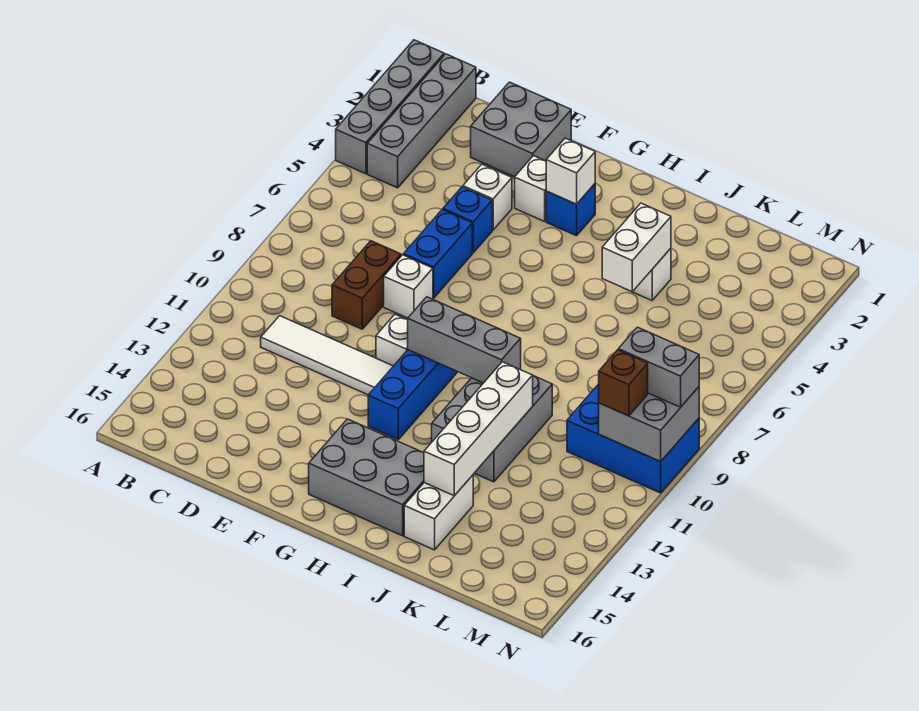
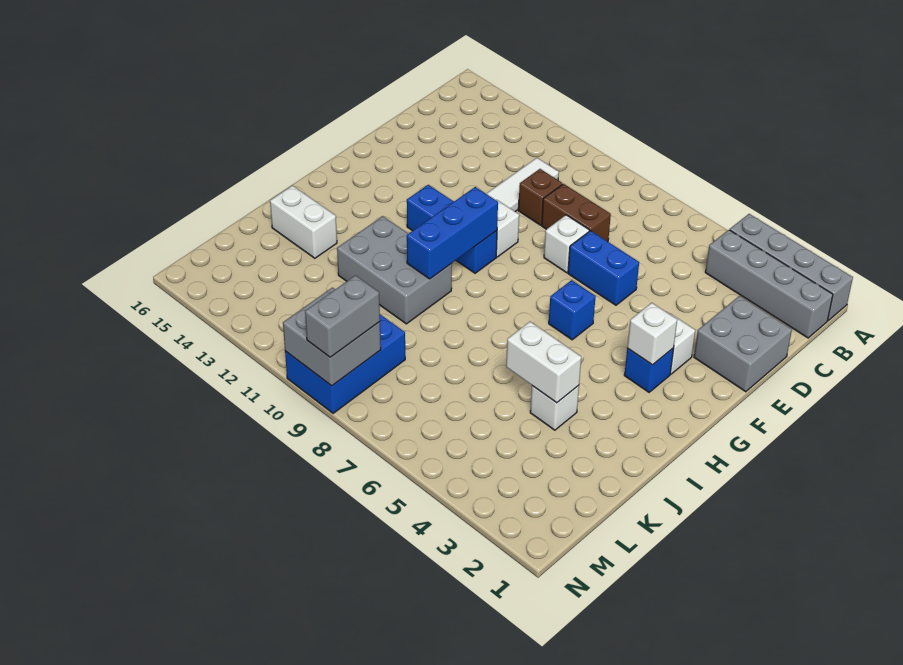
white 1x1 brick [463,164,512,230] -> none
blue 1x1 brick [443,187,492,253] -> blue 1x1 brick moved to [549,280,596,340]
grey 1x3 brick [408,297,521,383] -> blue 1x3 brick [407,187,498,279]
grey 2x3 brick [309,419,424,536] -> none
white 1x4 brick [424,362,533,496] -> none
brown 1x1 brick [599,350,648,416] -> brown 1x1 brick moved to [518,169,562,225]

